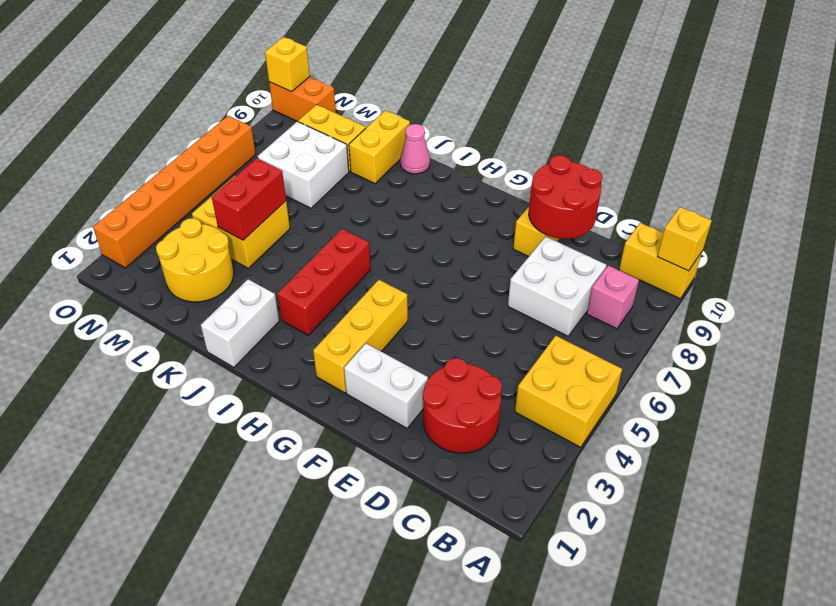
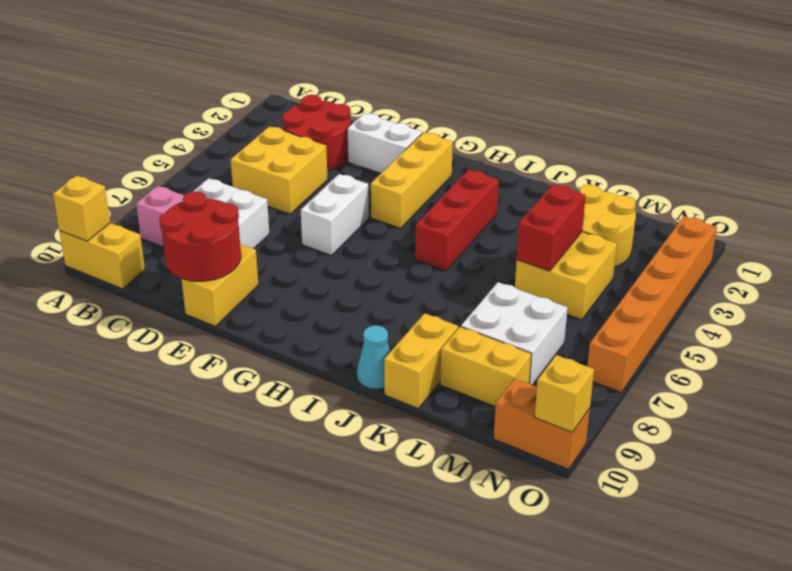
yellow 2x2 brick [515,336,622,447] -> yellow 2x2 brick moved to [231,126,328,214]
white 1x2 brick [201,279,279,367] -> white 1x2 brick moved to [301,174,369,255]
pink 1x1 cone [400,124,430,174] -> cyan 1x1 cone [357,325,390,389]

